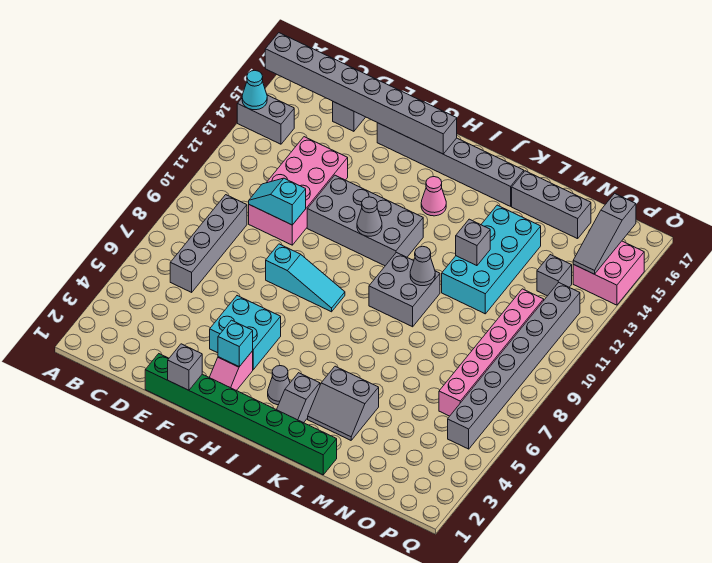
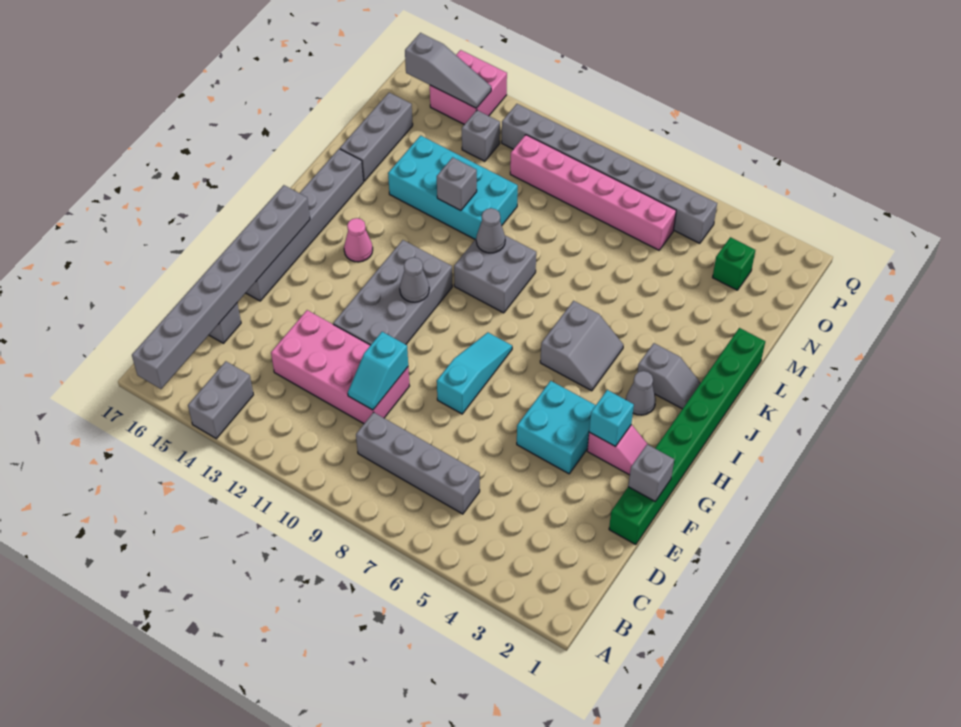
cyan 1x1 cone [242,71,267,110] -> none
grey 2x2 slope [308,366,379,440] -> grey 2x2 slope moved to [540,301,623,391]
none -> green 1x1 brick [713,237,755,290]

